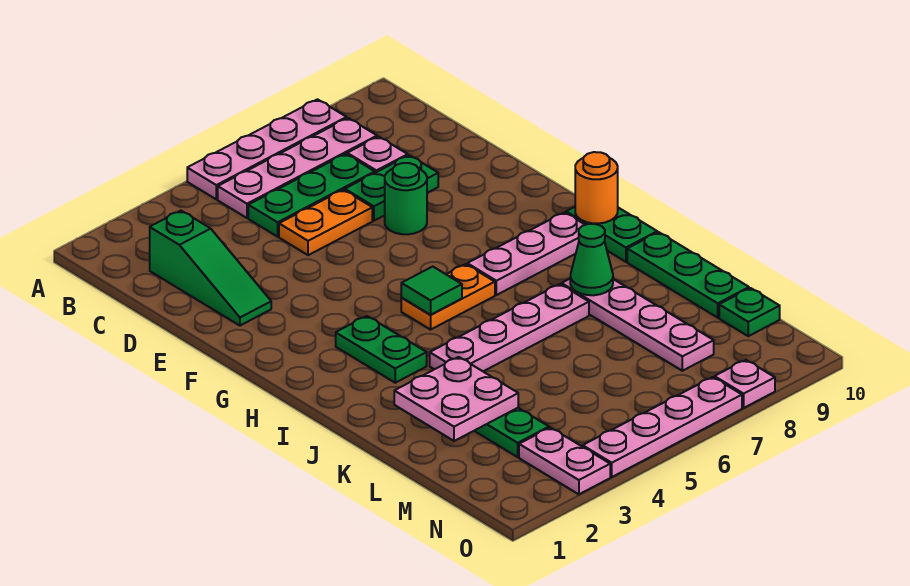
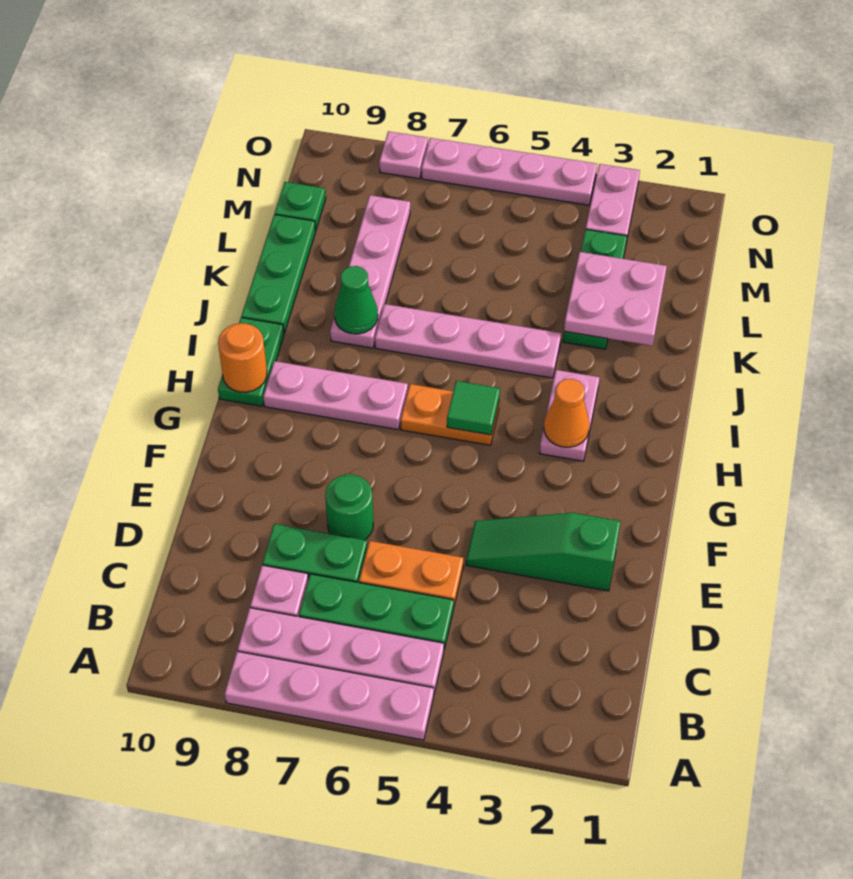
green 1x3 slope [150,211,271,326] -> green 1x3 slope turned to [466,513,621,591]
green 1x2 plate [336,316,427,383] -> pink 1x2 plate [539,370,599,461]
none -> orange 1x1 cone [544,379,589,447]

